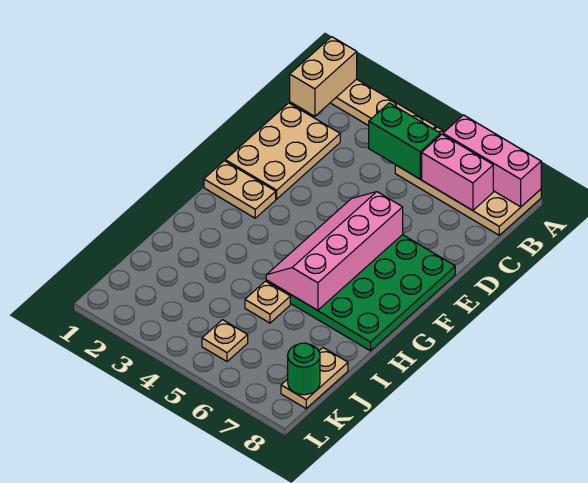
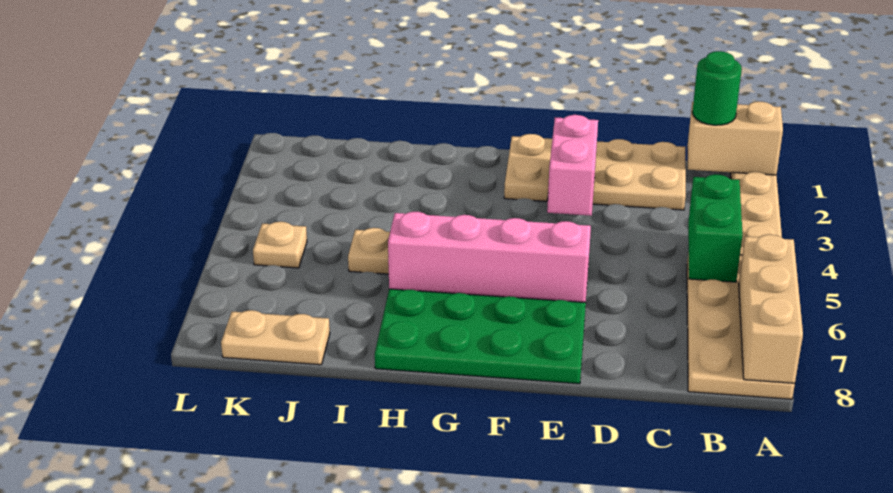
pink 1x3 brick [443,115,541,207] -> tan 1x3 brick [739,234,803,383]
pink 1x2 brick [422,134,493,210] -> pink 1x2 brick moved to [547,115,598,216]
green 1x1 round brick [288,343,320,395] -> green 1x1 round brick moved to [692,51,742,125]

